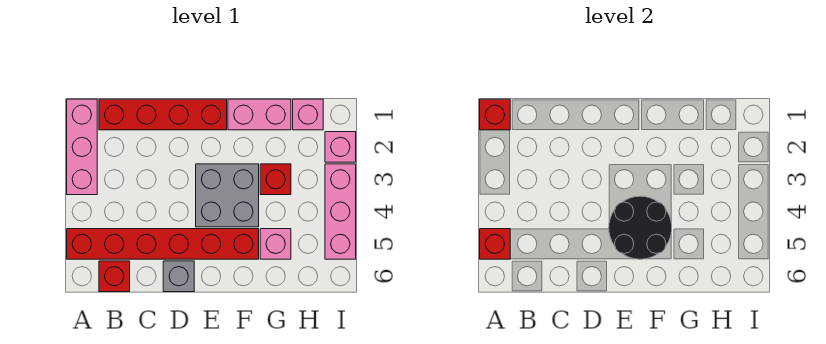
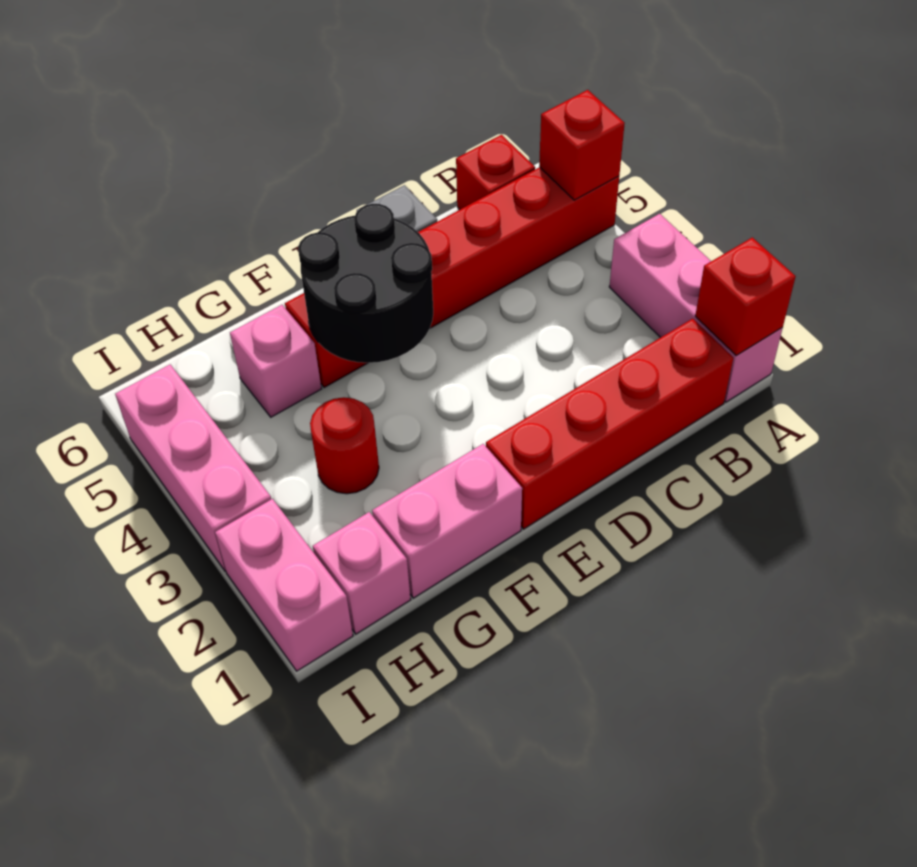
grey 2x2 brick [196,164,259,227] -> none
red 1x1 brick [260,164,291,195] -> red 1x1 round brick [310,397,379,494]
pink 1x1 brick [325,132,356,162] -> pink 1x2 brick [215,499,353,671]

